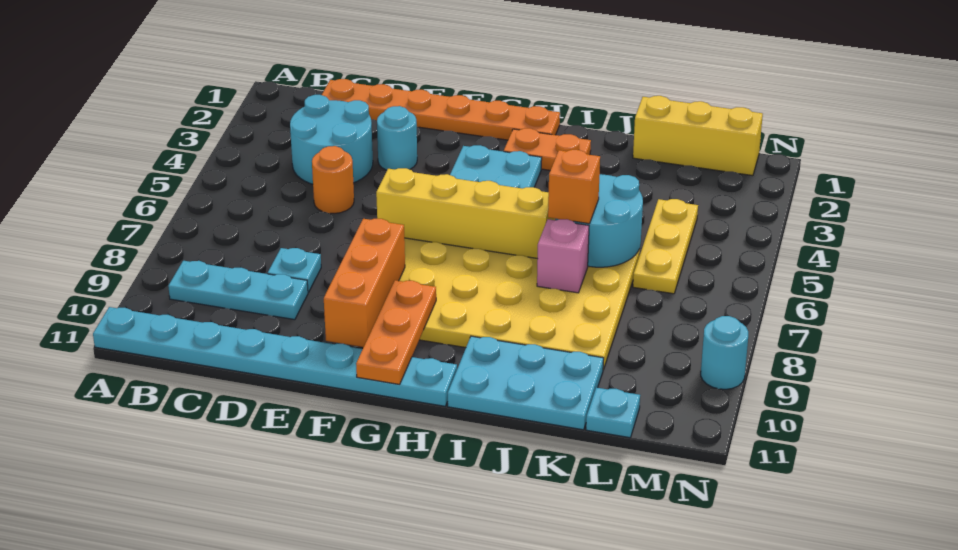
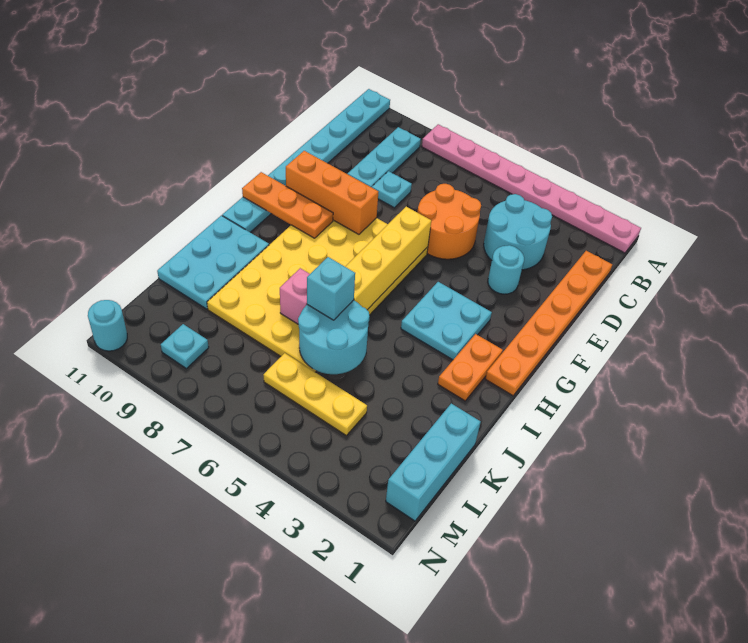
none -> pink 1x8 plate [422,124,641,253]
orange 1x1 round brick [312,146,354,214] -> orange 2x2 round brick [418,184,481,259]
orange 1x1 brick [548,150,600,224] -> cyan 1x1 brick [307,257,355,320]
yellow 1x3 brick [633,96,763,176] -> cyan 1x3 brick [386,404,481,521]
cyan 1x1 plate [586,388,640,438] -> cyan 1x1 plate moved to [161,324,209,369]
cyan 1x1 round brick [701,316,748,389] -> cyan 1x1 round brick moved to [88,300,127,351]

